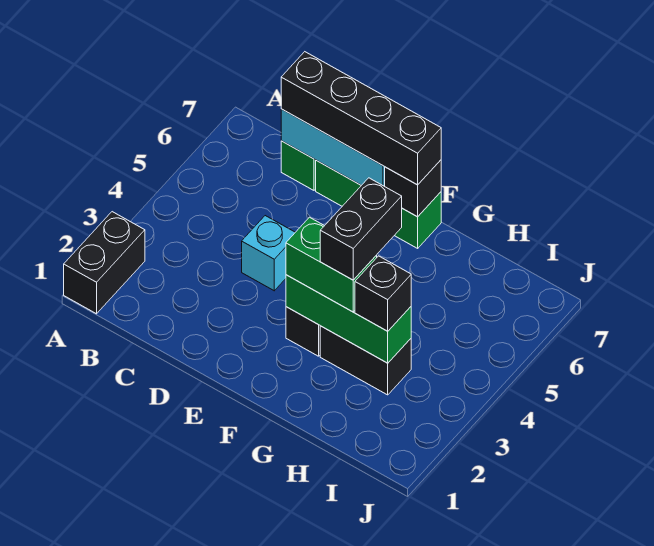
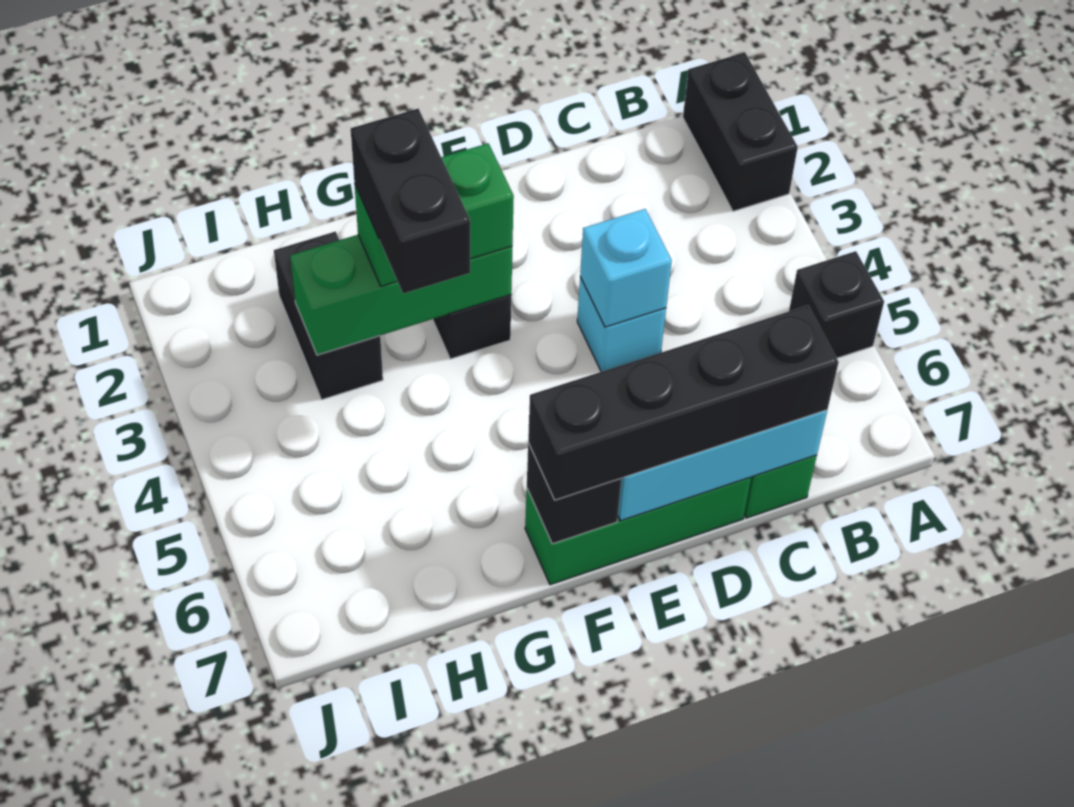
none -> cyan 1x1 brick [580,209,672,327]
black 1x2 brick [320,326,411,395] -> black 1x2 brick turned to [274,232,383,400]
black 1x1 brick [355,256,411,331] -> black 1x1 brick moved to [789,251,884,358]

